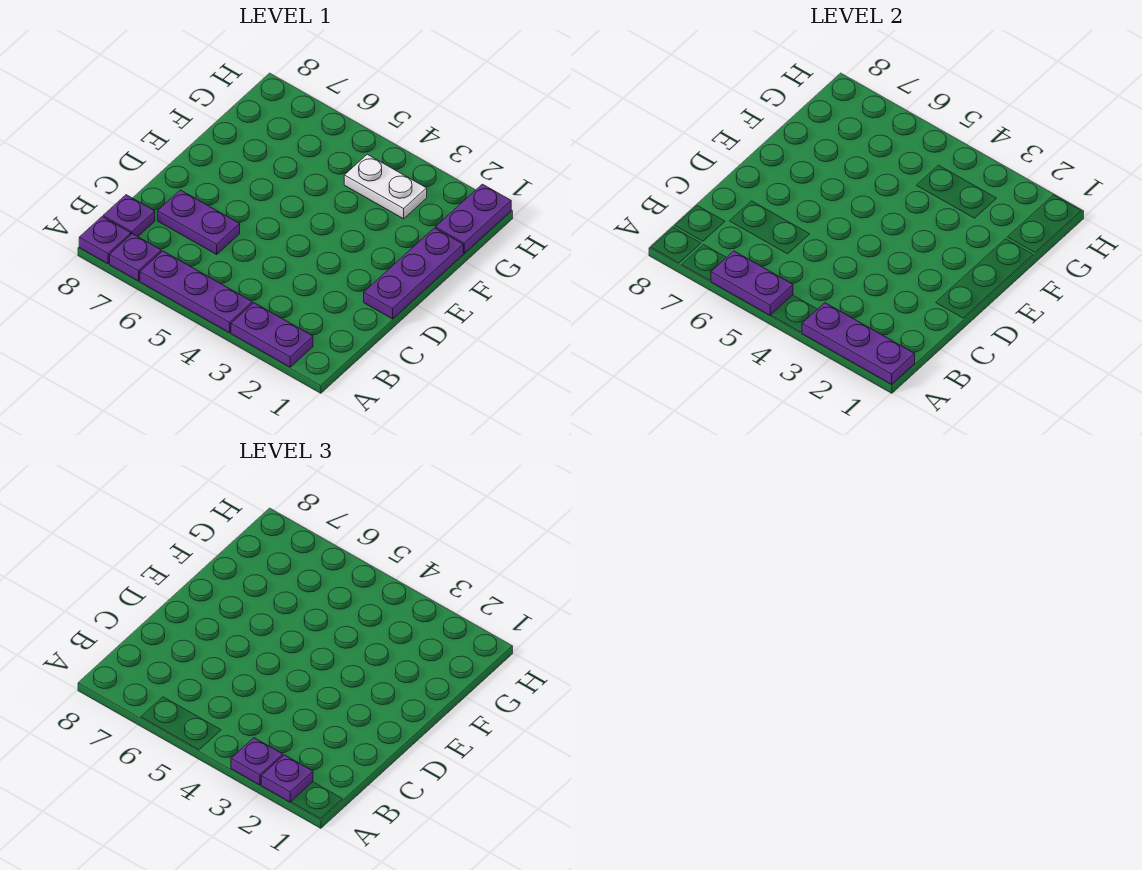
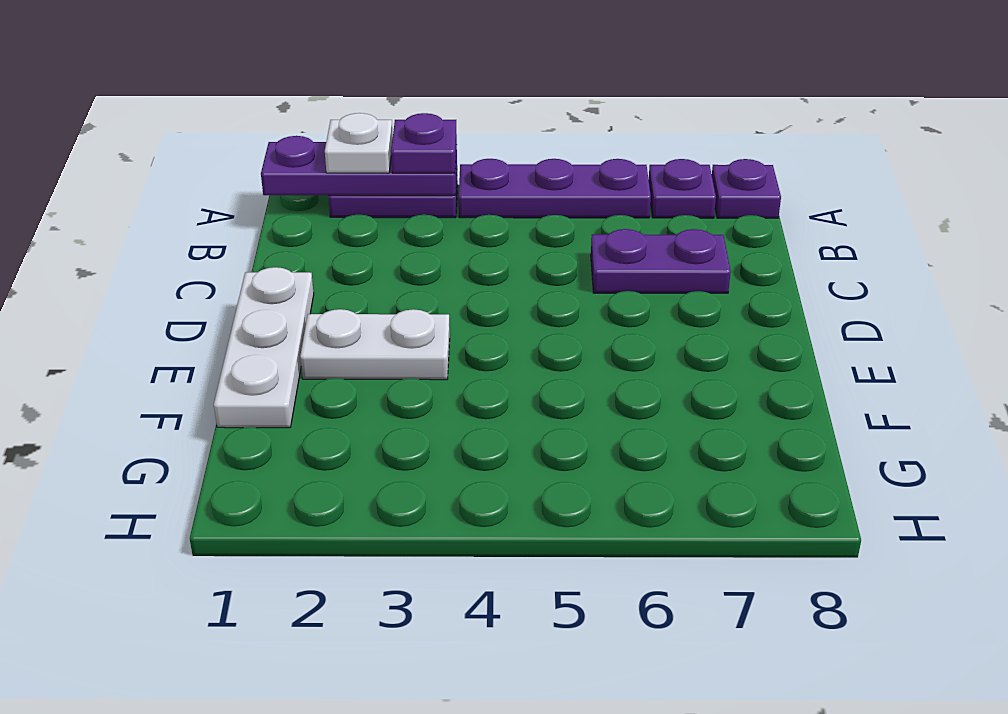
purple 1x1 plate [261,755,313,802] -> white 1x1 plate [325,113,393,173]
purple 1x2 plate [711,251,793,315] -> none
purple 1x1 plate [103,195,155,236] -> none
purple 1x3 plate [364,228,463,319] -> white 1x3 plate [214,267,314,428]
purple 1x2 plate [436,184,511,253] -> none
white 1x2 plate [344,154,427,219] -> white 1x2 plate moved to [300,309,450,380]

